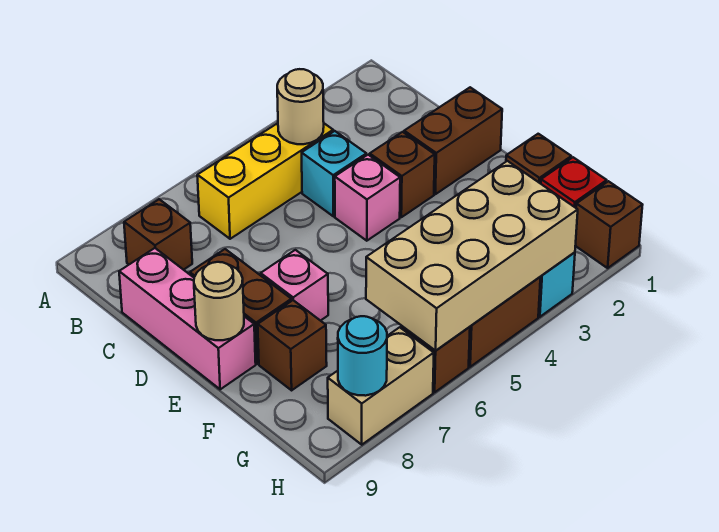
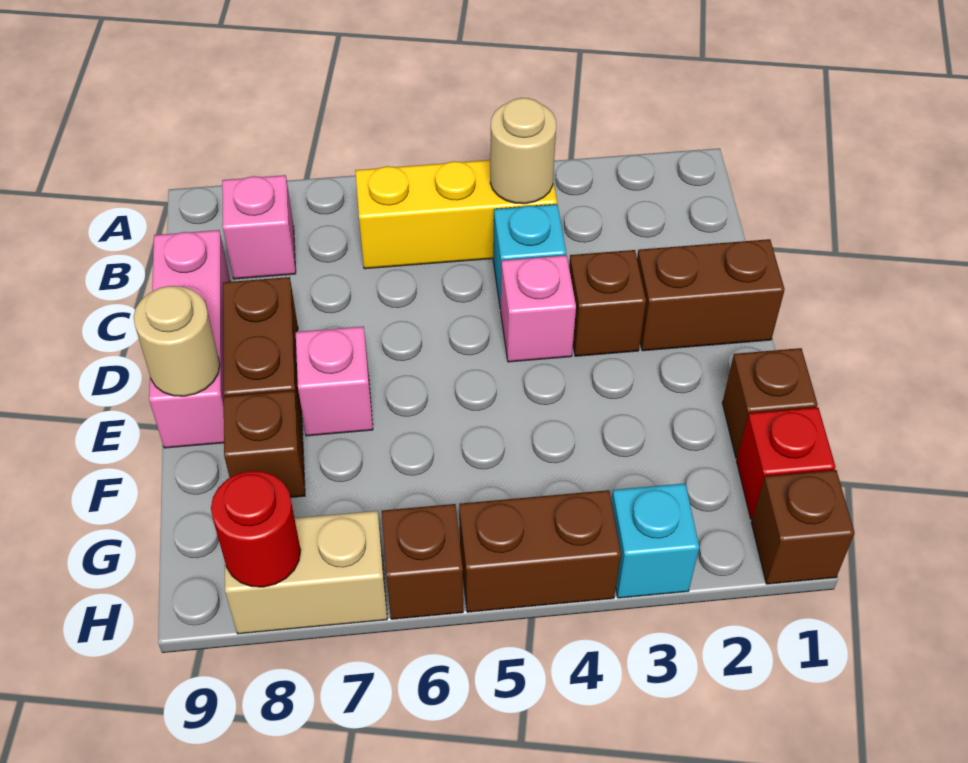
brown 1x1 brick [124,199,192,270] -> pink 1x1 brick [222,175,296,279]
tan 2x4 brick [366,161,578,351] -> none
cyan 1x1 round brick [338,316,387,396] -> red 1x1 round brick [211,471,301,587]

